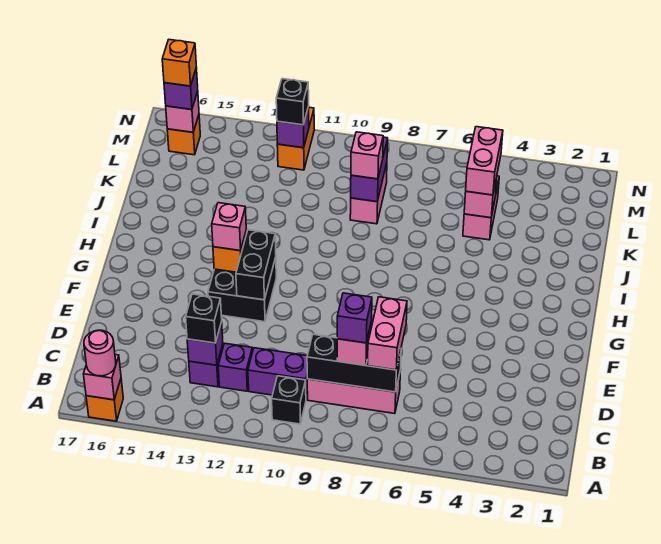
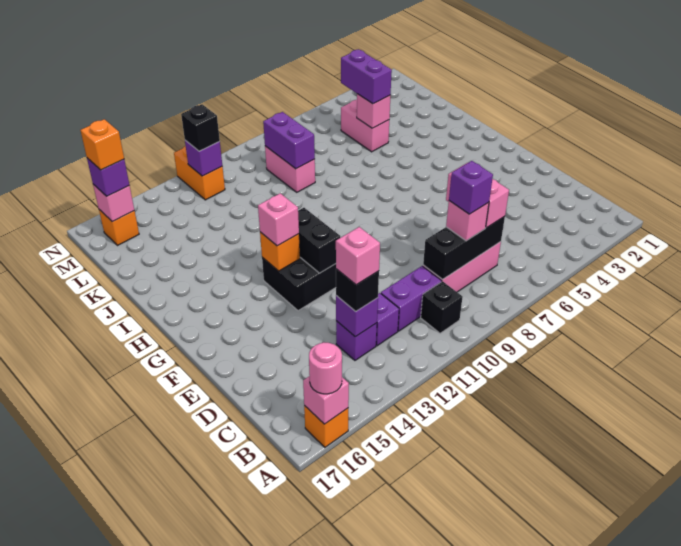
pink 1x2 brick [466,127,503,195] -> purple 1x2 brick [341,49,392,104]
pink 1x1 brick [351,132,383,179] -> pink 1x1 brick moved to [336,227,380,285]

